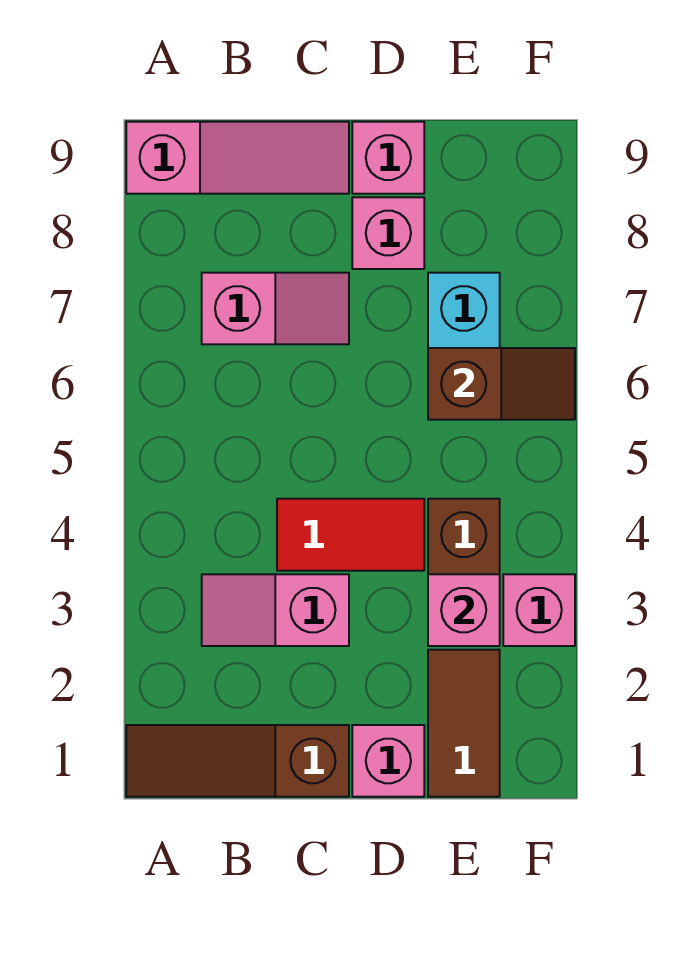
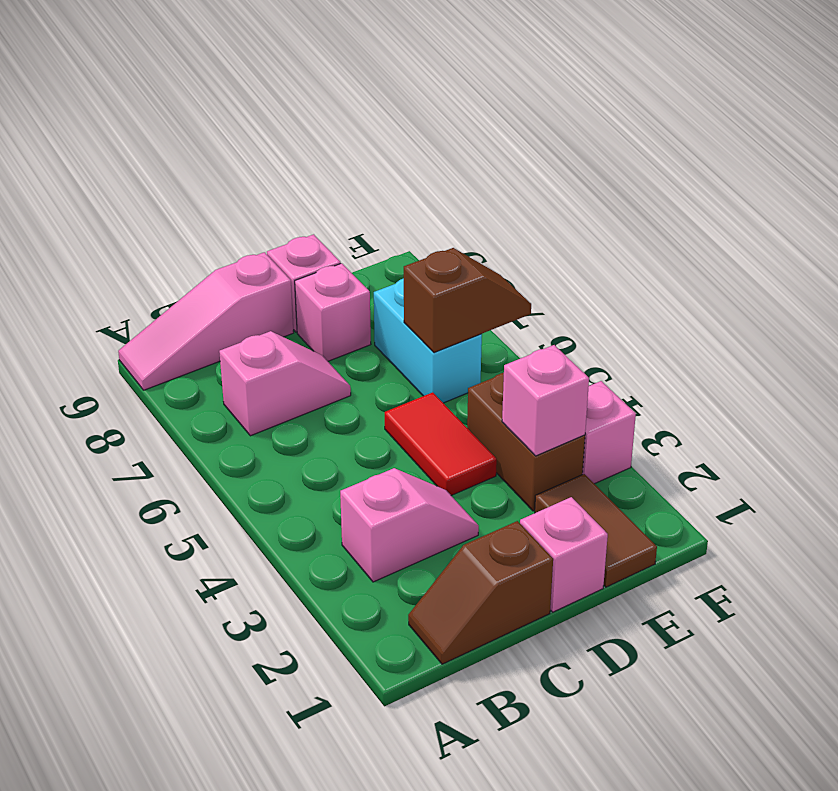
brown 1x3 slope [126,725,349,797] -> brown 1x2 slope [408,521,553,664]
pink 1x3 slope [126,122,349,194] -> pink 1x3 slope turned to [118,252,294,390]
pink 1x2 slope [202,574,349,646] -> pink 1x2 slope turned to [340,468,479,582]
red 1x2 tile [277,499,424,571] -> red 1x2 tile turned to [385,392,497,495]

